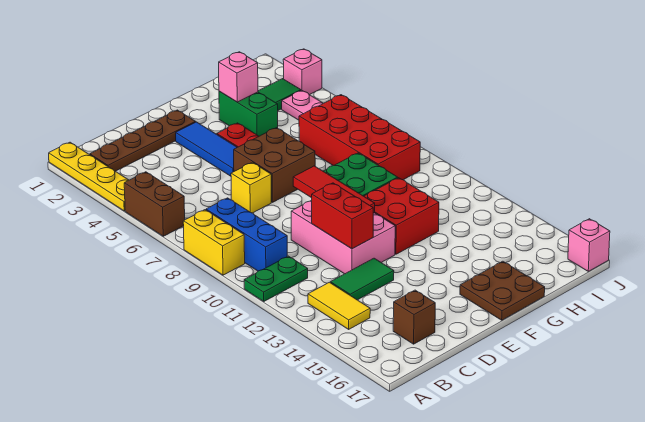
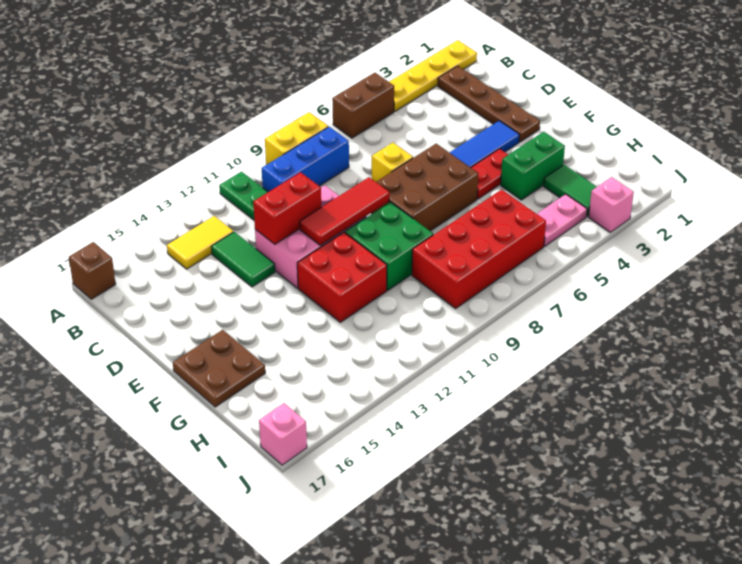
brown 1x1 brick [393,290,435,344] -> brown 1x1 brick moved to [69,242,116,299]
brown 2x2 brick [234,128,315,202] -> brown 2x3 brick [372,144,478,231]
pink 1x1 brick [219,52,258,102] -> none

